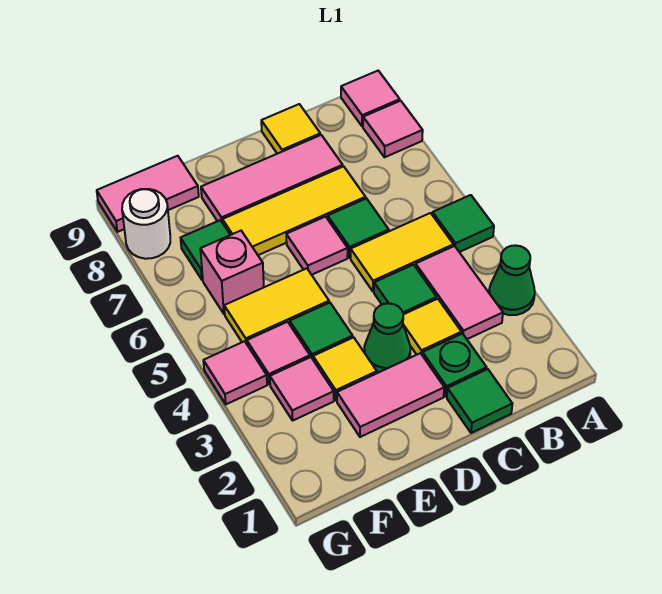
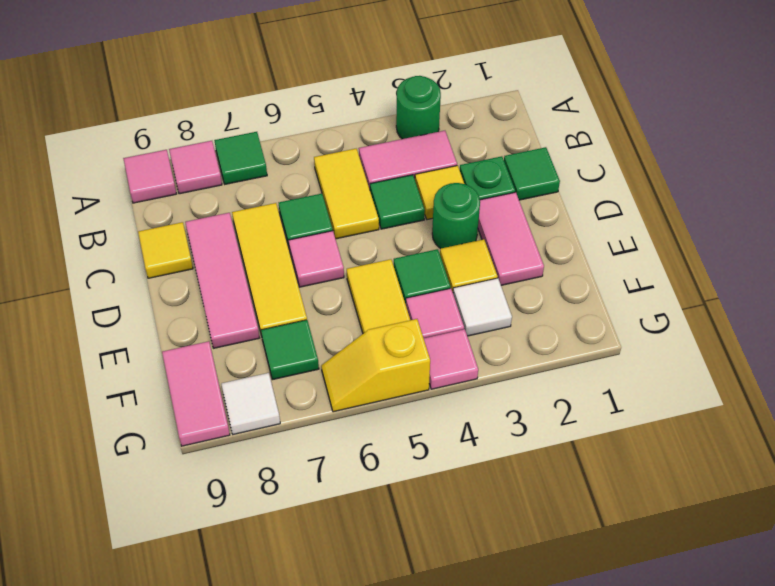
green 1x1 cone [489,245,535,315] -> green 1x1 round brick [396,76,441,139]
green 1x1 tile [432,195,494,252] -> green 1x1 tile moved to [214,132,267,184]
green 1x1 cone [364,303,410,372] -> green 1x1 round brick [432,183,480,249]
pink 1x1 tile [270,357,334,420] -> white 1x1 tile [453,278,512,336]
pink 1x1 brick [200,231,264,314] -> none
none -> yellow 1x2 slope [321,319,430,412]
white 1x1 round brick [122,189,170,259] -> white 1x1 tile [221,373,280,434]

